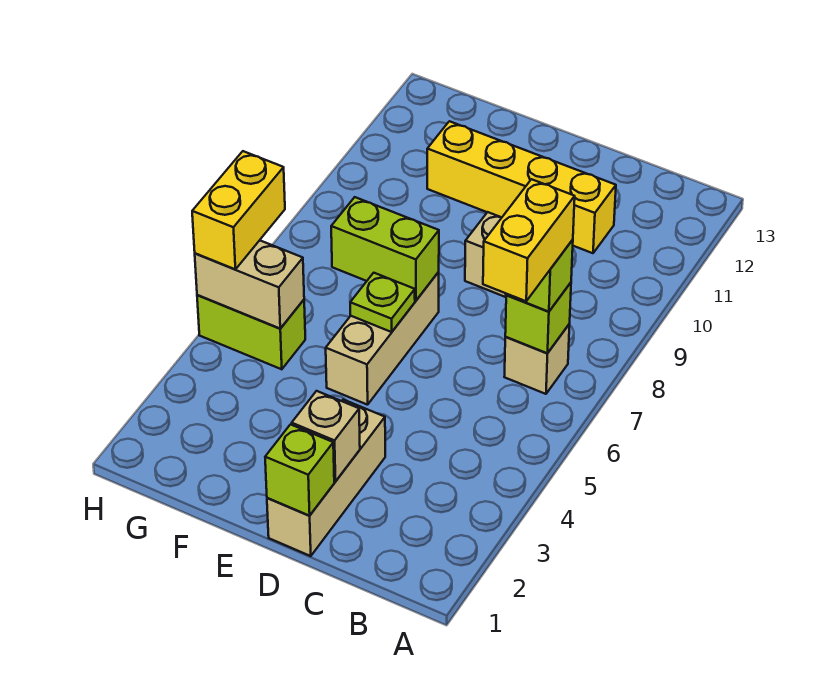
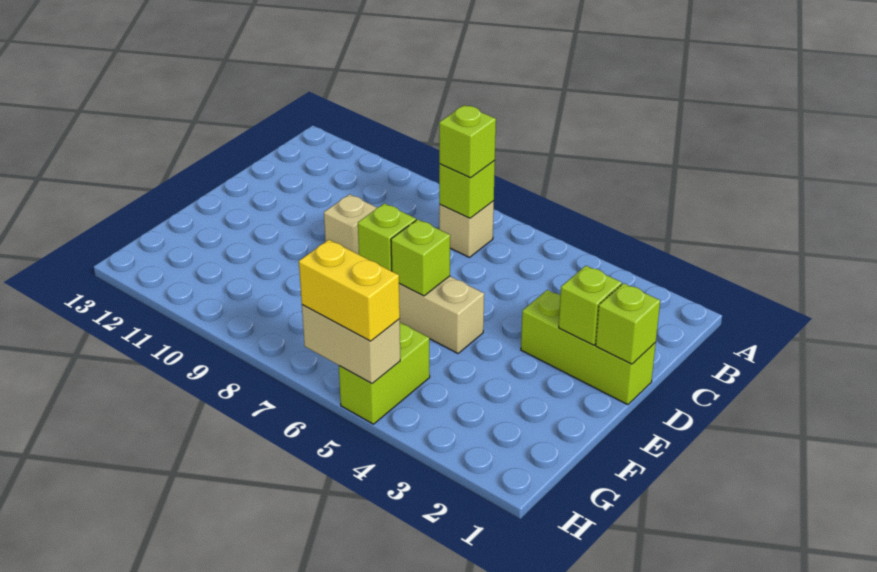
yellow 1x2 brick [483,179,575,301] -> none
yellow 1x4 brick [427,121,616,253] -> none
tan 1x3 brick [267,400,385,556] -> lime 1x3 brick [521,290,656,405]
tan 1x1 brick [292,391,360,481] -> lime 1x1 brick [559,266,622,345]
lime 1x1 plate [350,273,415,332] -> lime 1x1 brick [391,219,450,296]
lime 1x2 brick [331,197,439,301] -> lime 1x1 brick [358,203,416,271]
tan 1x2 brick [195,240,304,329] -> tan 1x2 brick turned to [302,305,400,384]

